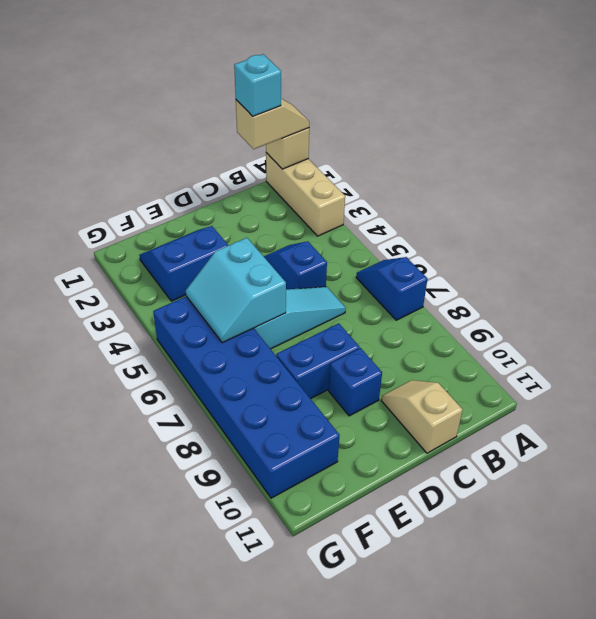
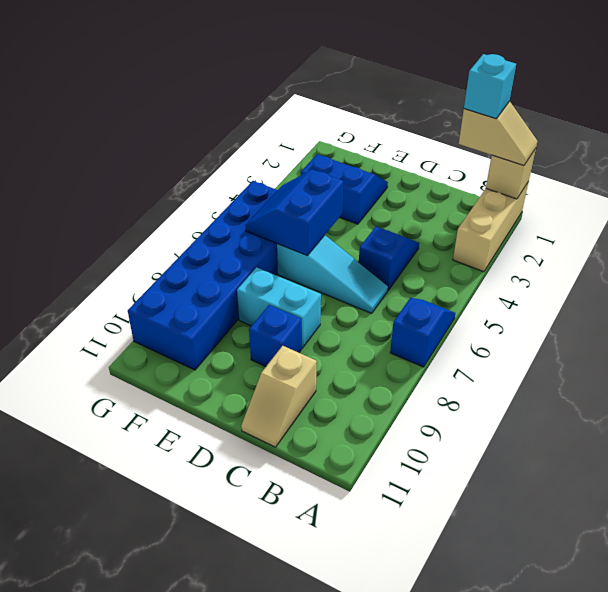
tan 1x2 slope [381,380,463,453] -> tan 1x2 slope turned to [241,346,317,447]
blue 1x2 brick [276,323,360,399] -> cyan 1x2 brick [237,267,321,348]
cyan 2x2 slope [186,238,286,343] -> blue 2x2 slope [245,170,343,255]

